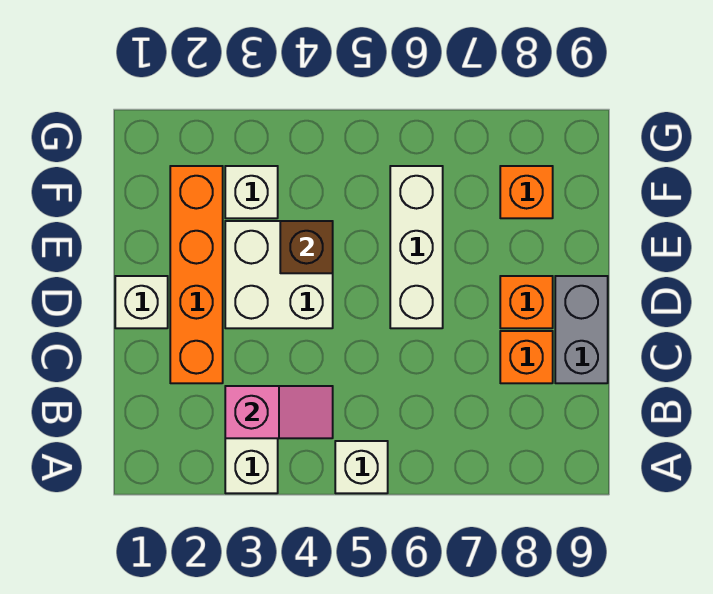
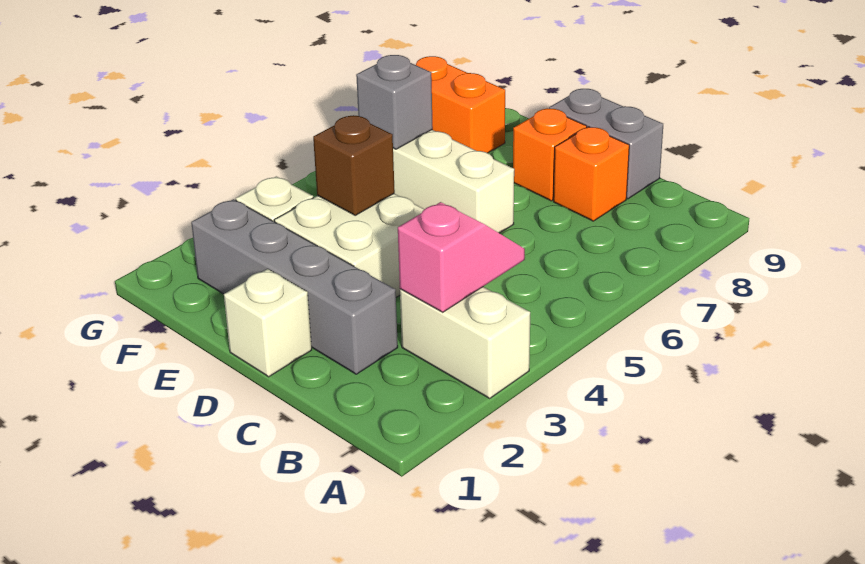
white 1x1 brick [335,441,388,493] -> none
orange 1x4 brick [170,166,223,383] -> grey 1x4 brick [191,199,398,374]
none -> grey 1x1 brick [356,55,433,149]
orange 1x1 brick [500,166,553,218] -> orange 1x2 brick [416,56,505,153]

